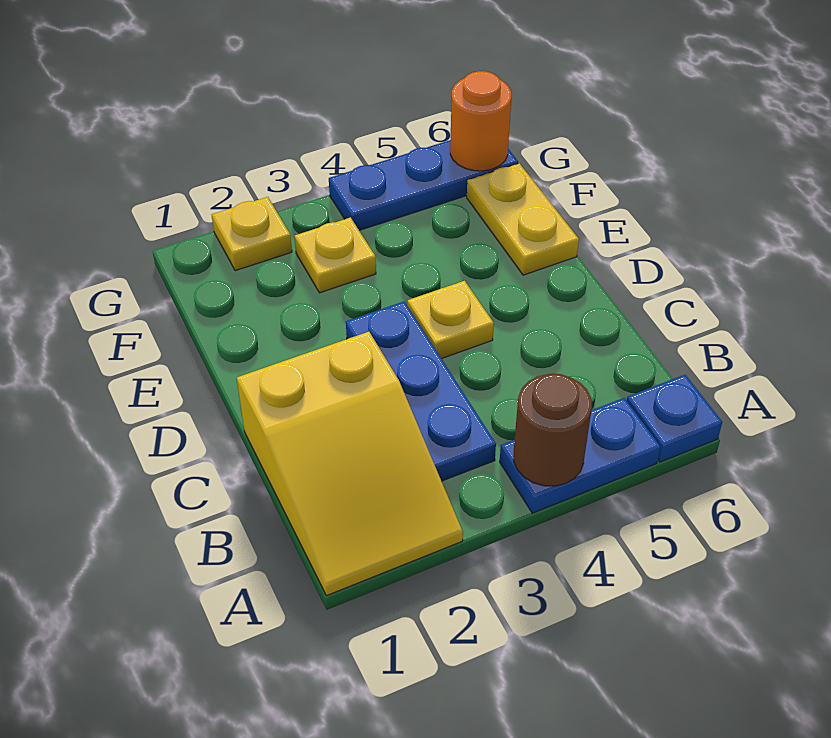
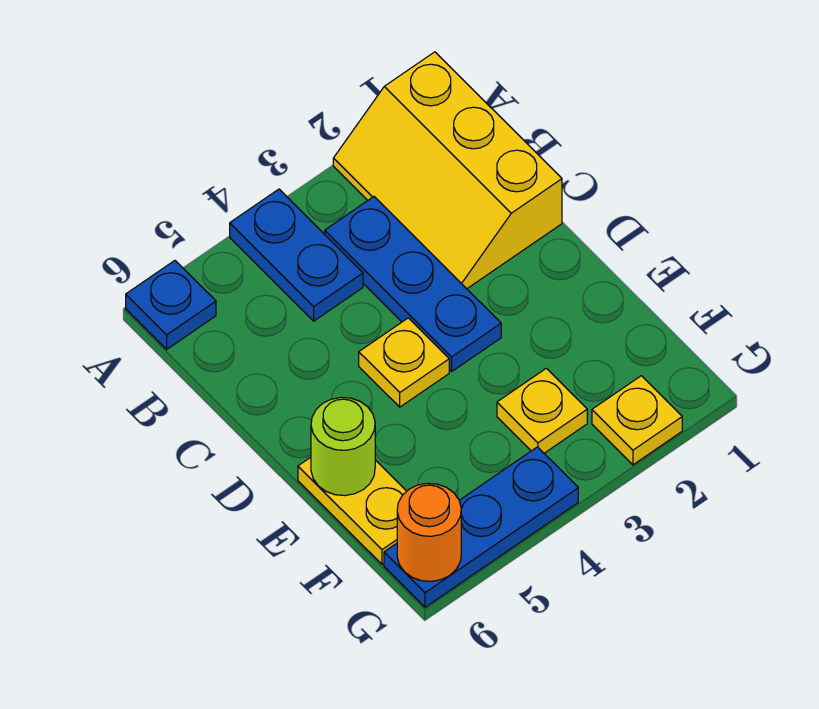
yellow 2x3 slope [237,332,463,596] -> yellow 2x3 slope turned to [333,52,562,289]
blue 1x2 plate [500,398,660,513] -> blue 1x2 plate turned to [230,189,363,321]
brown 1x1 round brick [514,374,592,486] -> none
none -> lime 1x1 round brick [311,397,375,495]

